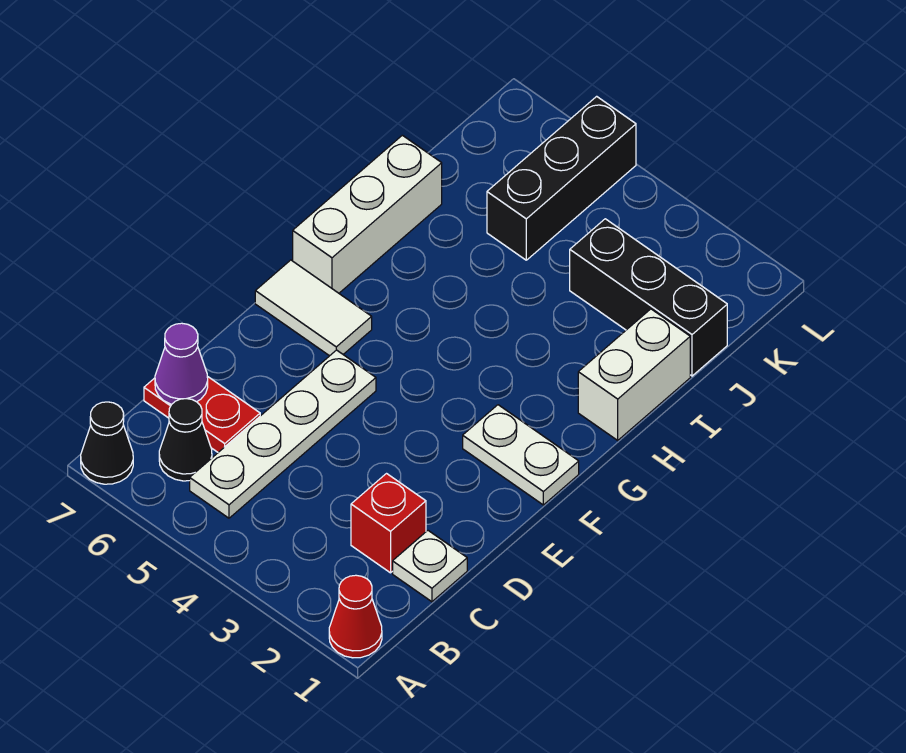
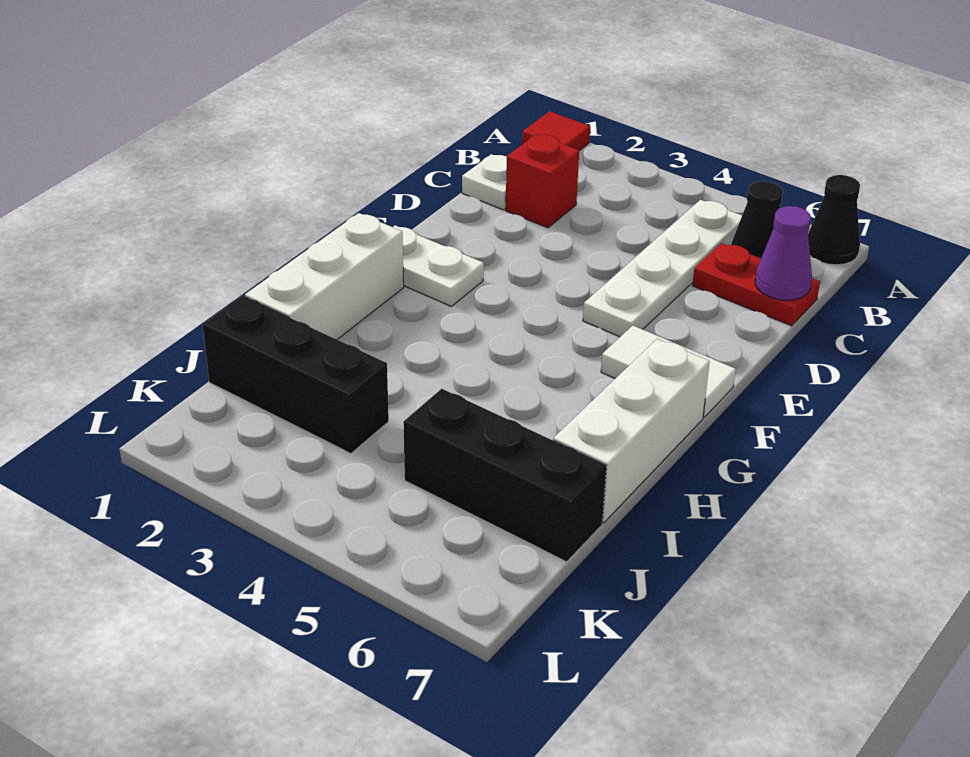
red 1x1 cone [329,575,382,658] -> red 1x1 tile [522,111,590,151]
white 1x2 brick [578,309,690,440] -> white 1x3 brick [245,213,404,339]
black 1x3 brick [487,96,636,260] -> black 1x3 brick turned to [403,389,606,562]

